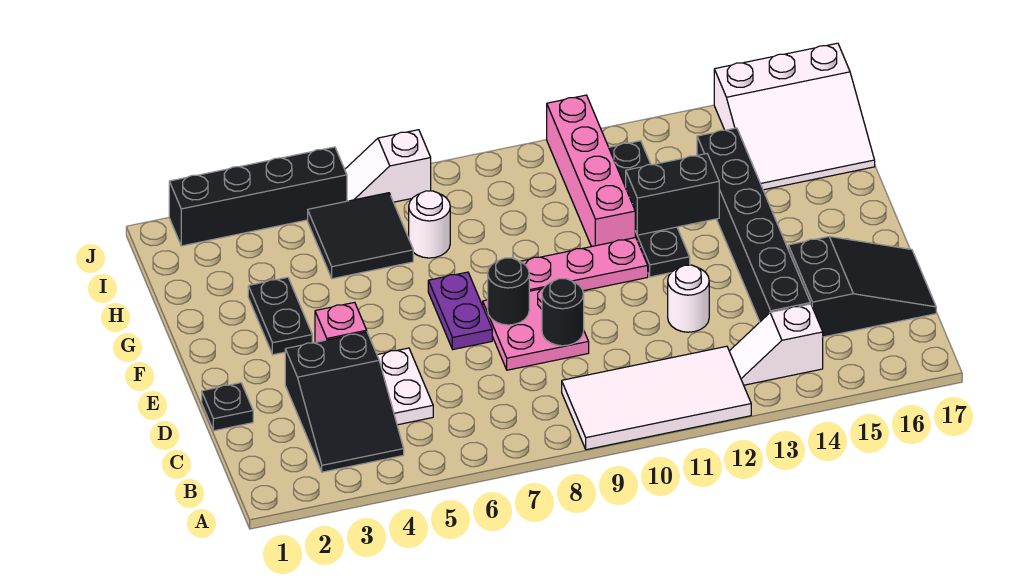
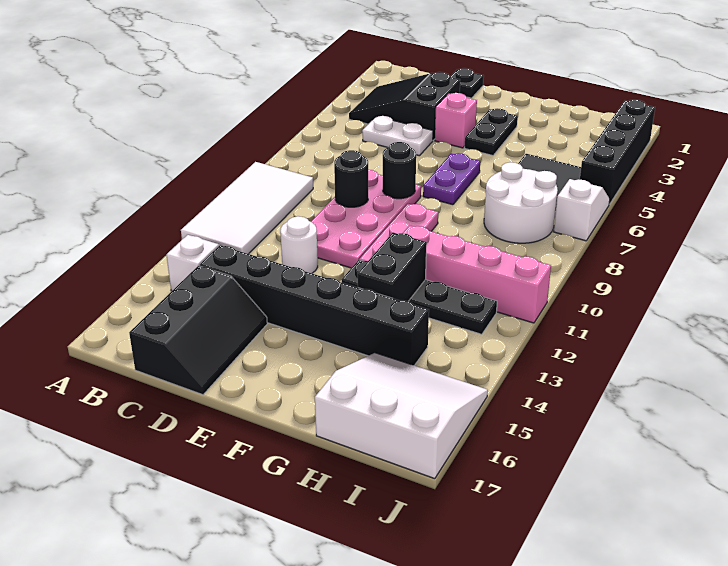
black 2x3 slope [788,237,936,337] -> black 2x3 slope turned to [129,266,267,395]
pink 2x2 plate [483,288,589,370] -> pink 2x4 plate [311,170,421,268]
purple 1x2 plate [428,272,492,349] -> purple 1x2 plate turned to [423,153,480,205]
black 1x2 plate [248,277,312,355] -> black 1x2 plate turned to [465,108,518,155]
white 1x1 round brick [409,191,450,258] -> white 2x2 round brick [484,162,558,243]
white 3x3 slope [714,43,875,190] -> white 3x3 slope turned to [315,353,488,479]

